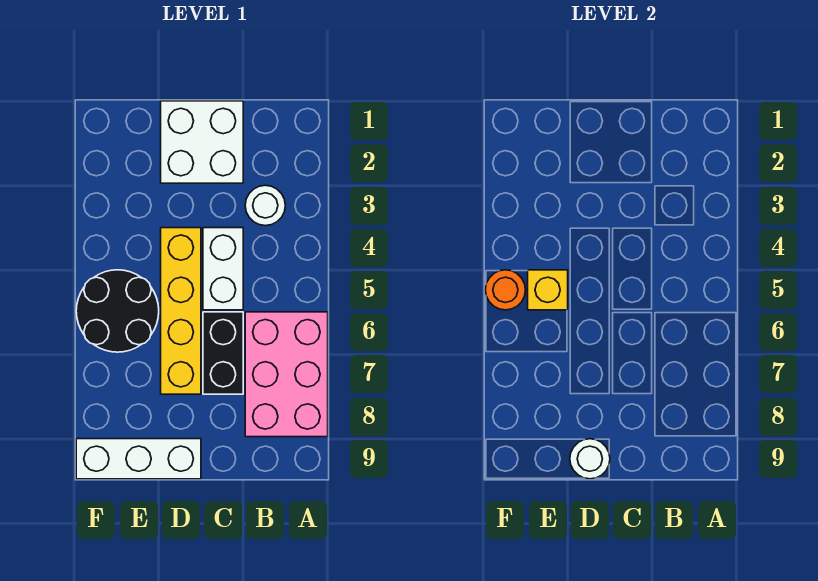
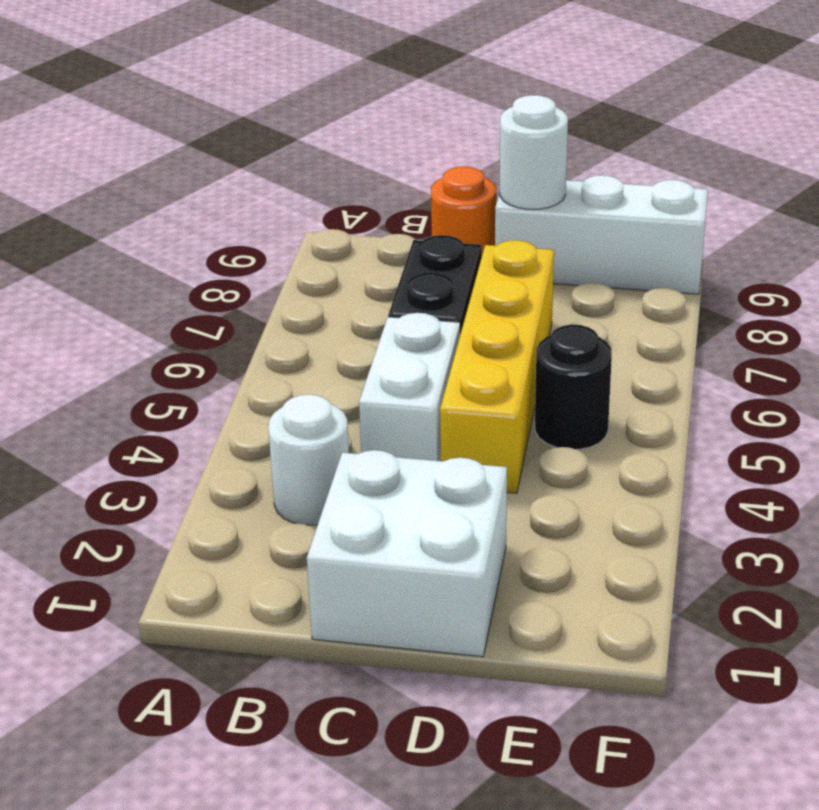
pink 2x3 brick [245,312,328,437] -> none
black 2x2 round brick [76,270,159,352] -> black 1x1 round brick [535,325,612,449]
yellow 1x1 brick [528,270,568,310] -> none
orange 1x1 round brick [485,270,525,310] -> orange 1x1 round brick moved to [431,167,496,254]

